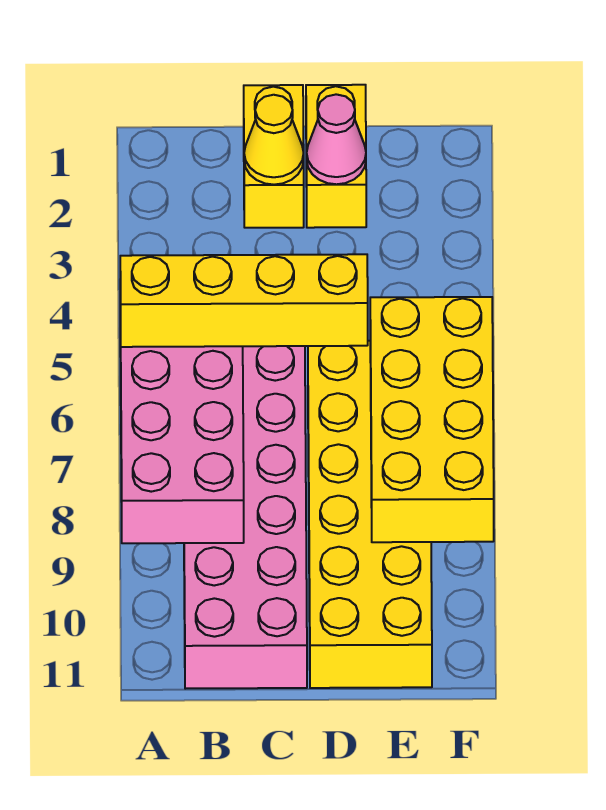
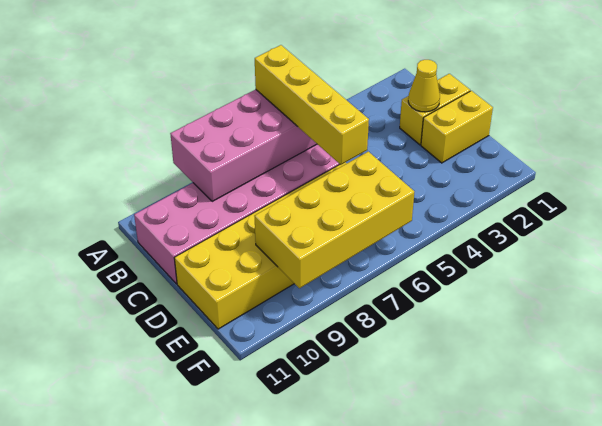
pink 1x1 cone [307,94,366,184] -> none

